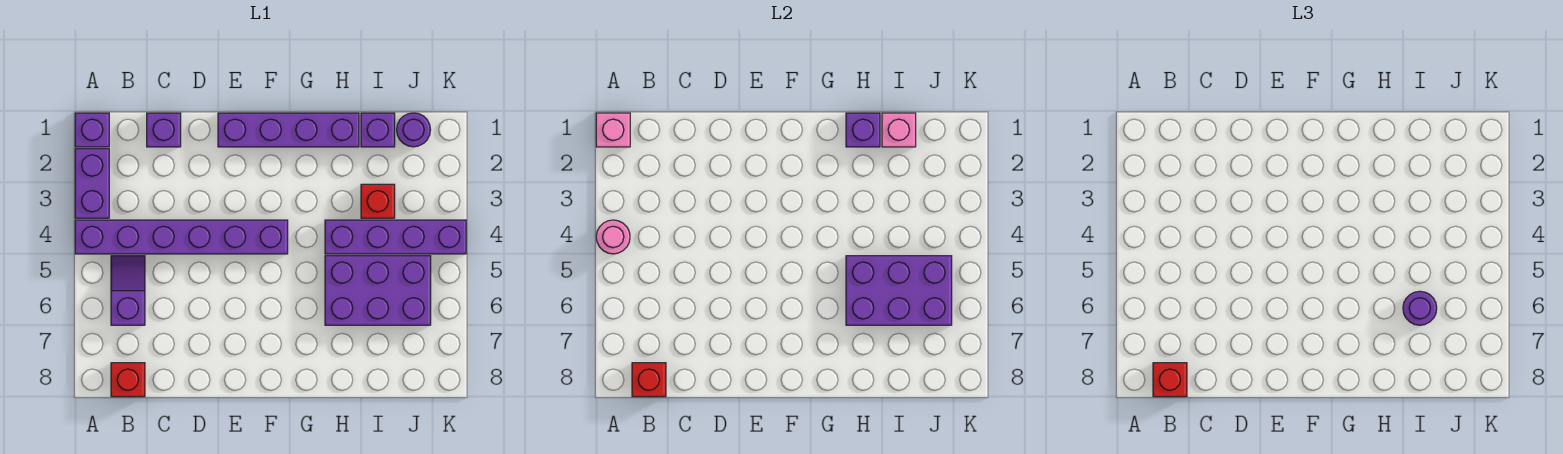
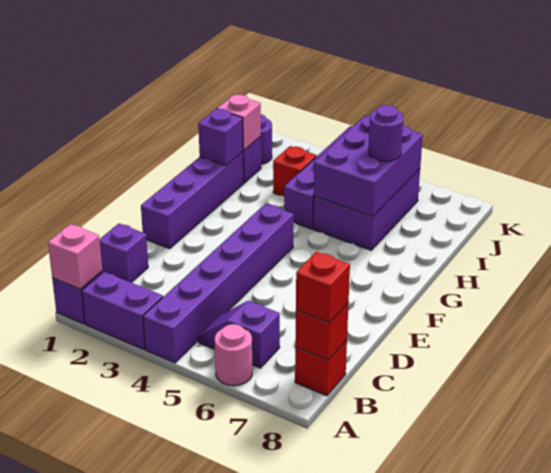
pink 1x1 round brick [596,220,630,254] -> pink 1x1 round brick moved to [214,324,252,386]

